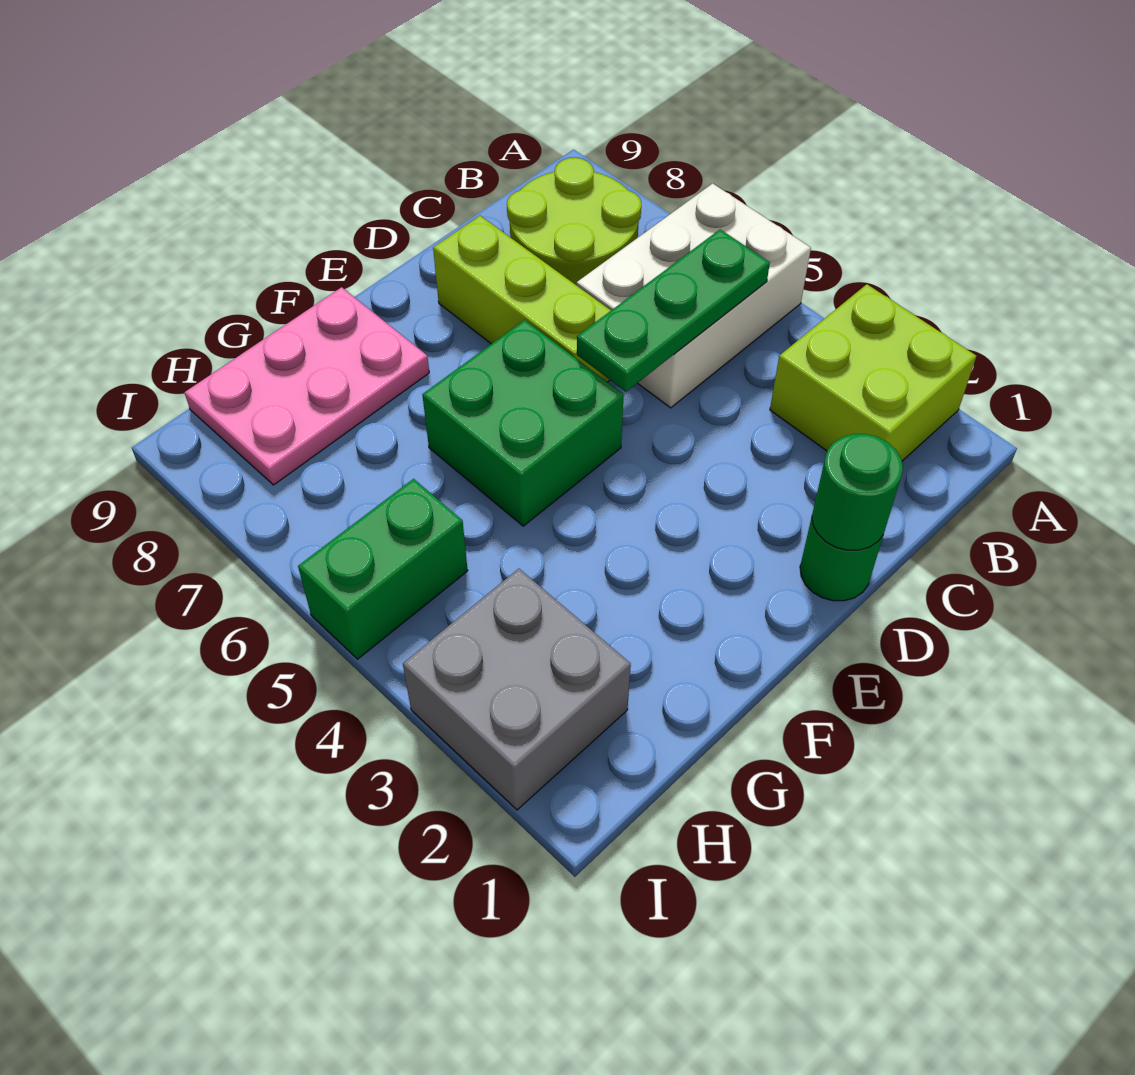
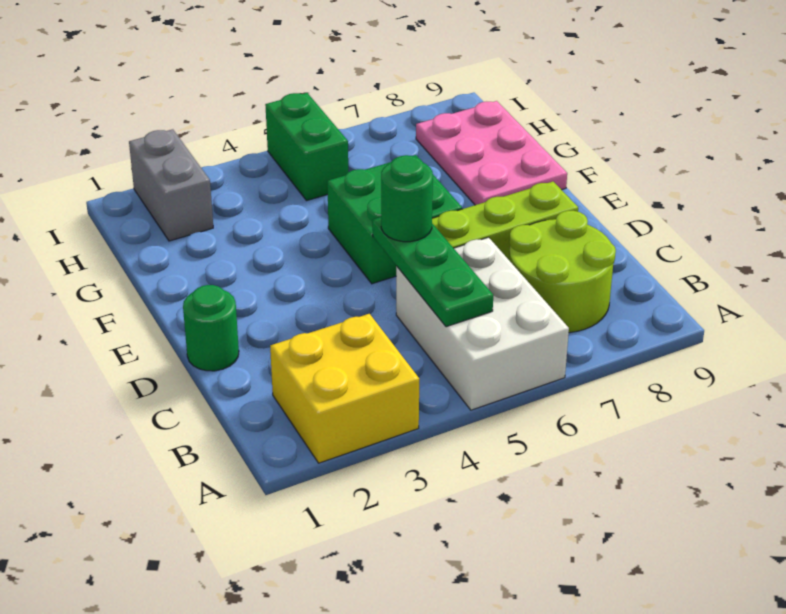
lime 2x2 brick [770,284,976,461] -> yellow 2x2 brick [270,314,419,463]
green 1x1 round brick [812,434,903,550] -> green 1x1 round brick moved to [381,155,433,242]
grey 2x2 brick [403,569,631,810] -> grey 1x2 brick [129,129,213,241]

